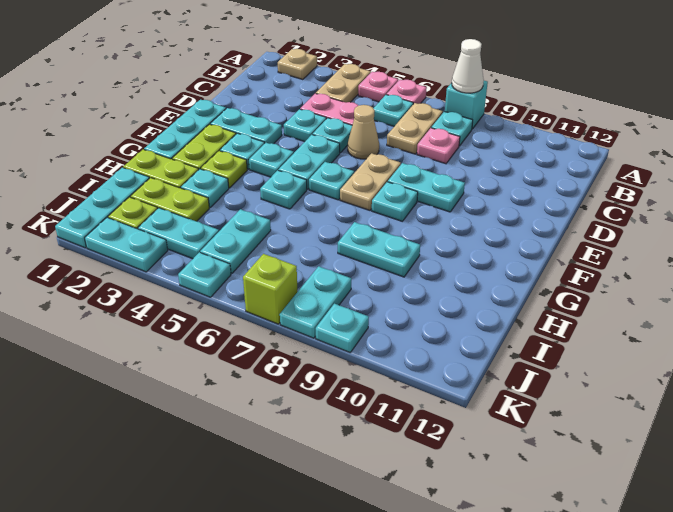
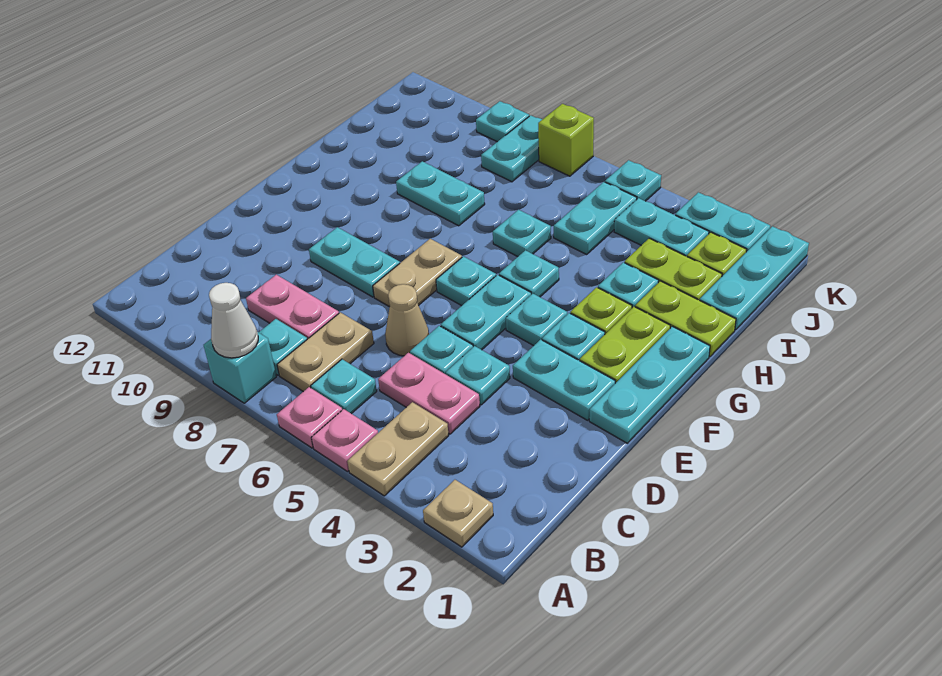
pink 1x1 plate [417,128,460,164] -> pink 1x2 plate [246,275,339,339]
cyan 1x1 plate [372,182,418,221] -> cyan 1x1 plate moved to [493,210,551,257]

